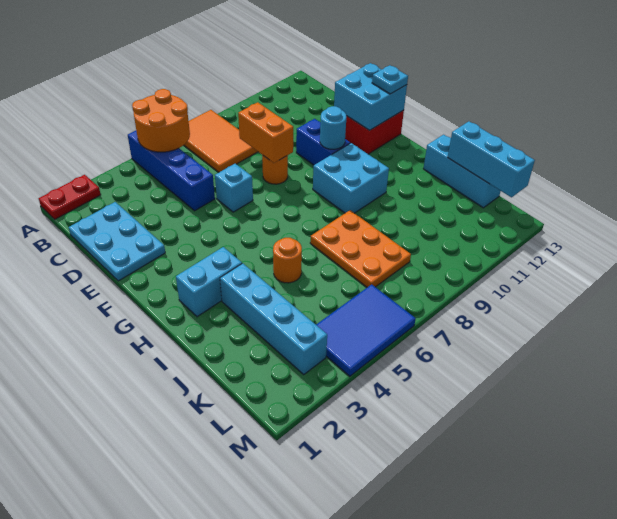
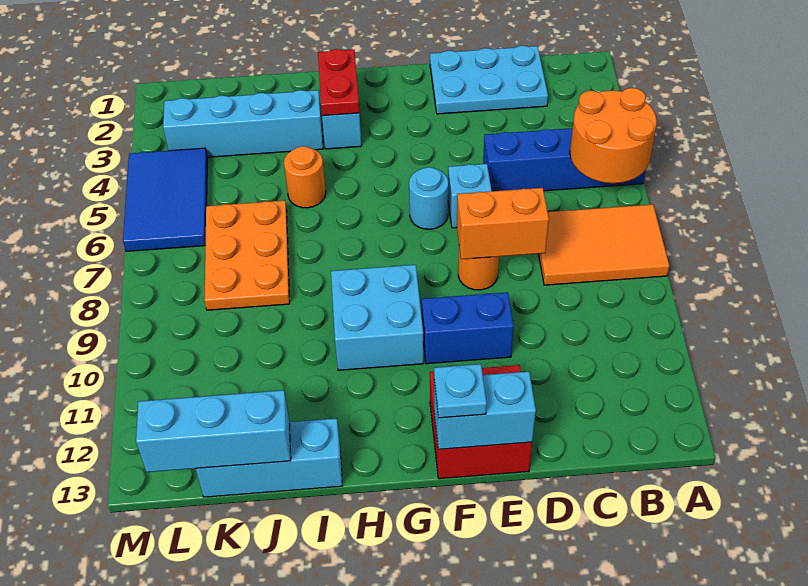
red 1x2 plate [39,175,101,219] -> red 1x2 plate moved to [318,49,360,116]
cyan 2x2 brick [334,63,407,130] -> cyan 1x2 brick [434,372,536,449]
cyan 1x1 round brick [320,106,346,149] -> cyan 1x1 round brick moved to [409,167,448,229]
orange 2x3 plate [310,210,411,287] -> orange 2x3 plate turned to [204,200,290,310]

